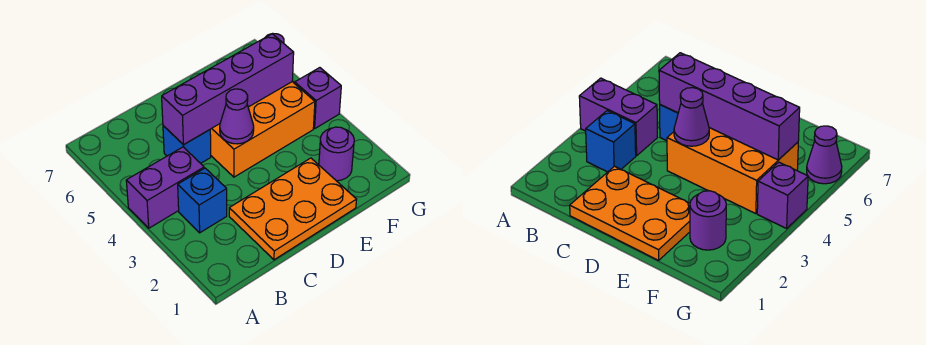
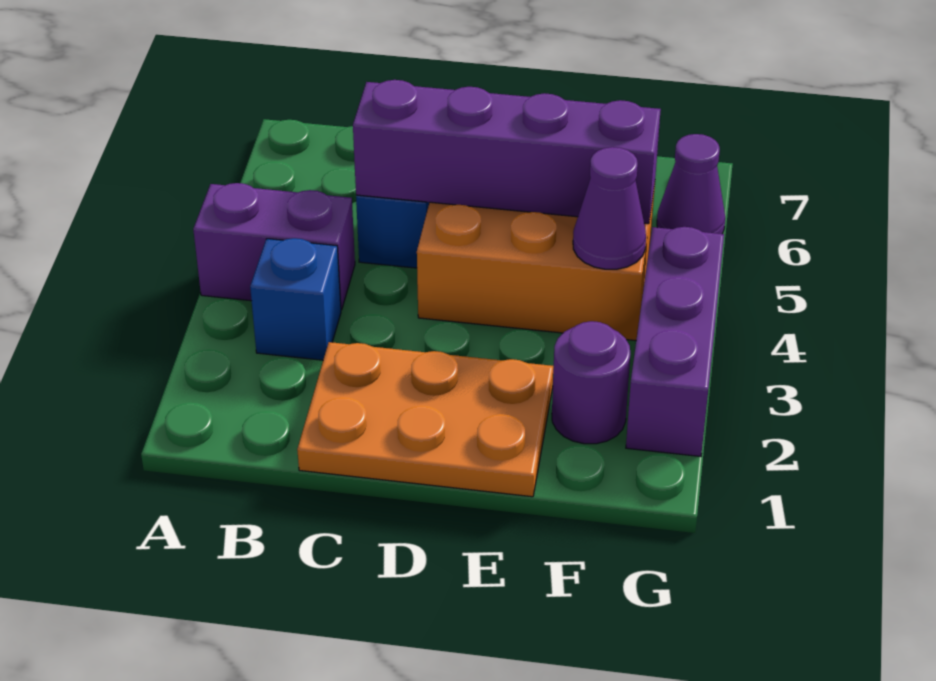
purple 1x1 cone [220,89,254,144] -> purple 1x1 cone moved to [573,147,646,269]
purple 1x1 brick [295,68,341,129] -> purple 1x3 brick [626,227,724,456]

